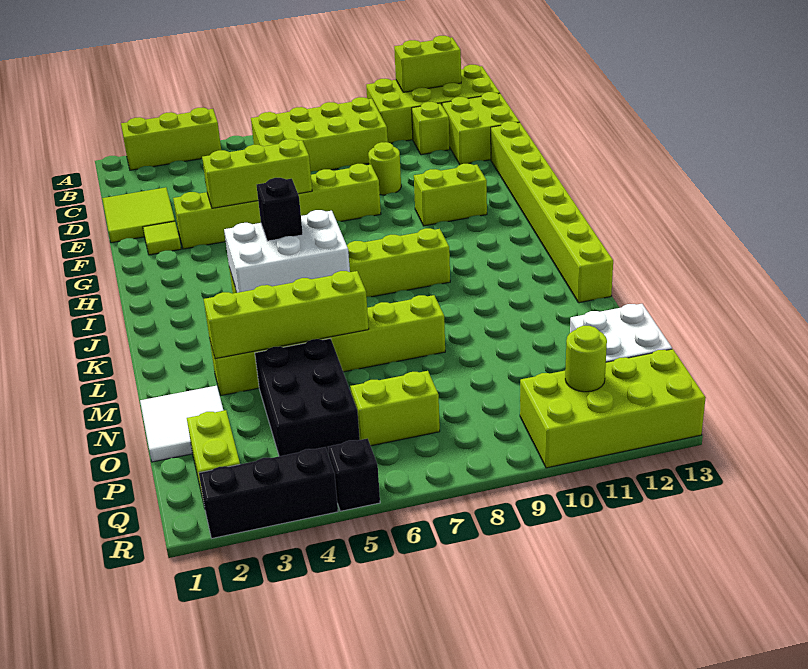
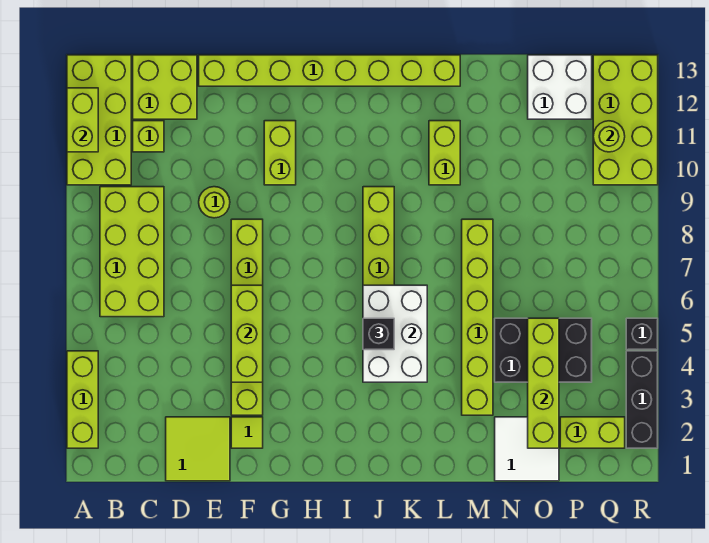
lime 1x4 brick [204,271,369,359] -> lime 1x4 brick moved to [528,318,559,448]
lime 1x2 brick [350,371,440,446] -> lime 1x2 brick moved to [429,121,460,185]

